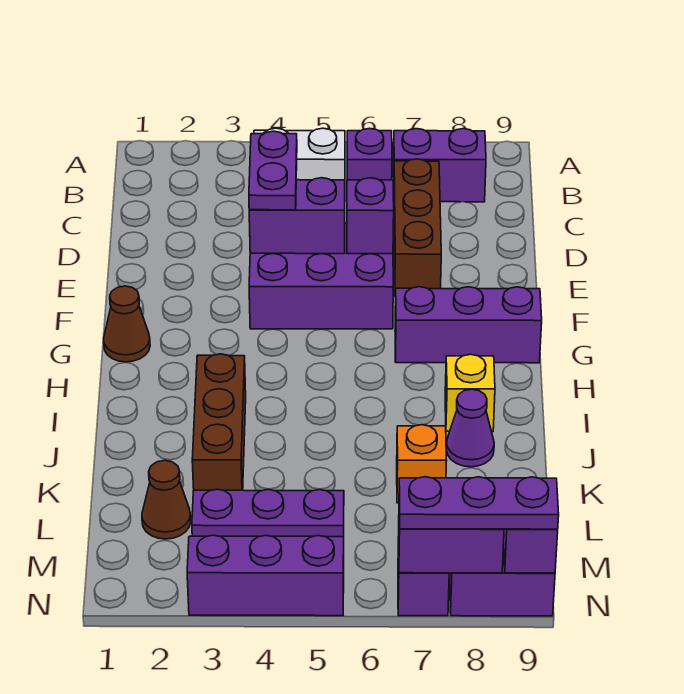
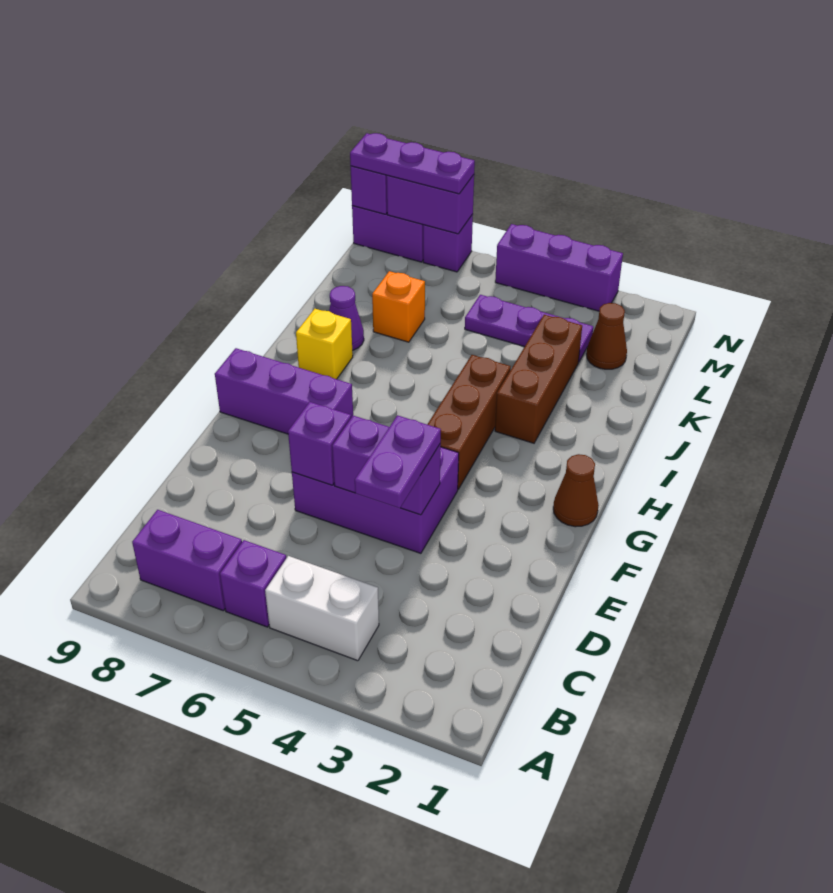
brown 1x3 brick [394,159,441,296] -> brown 1x3 brick moved to [427,355,511,489]

